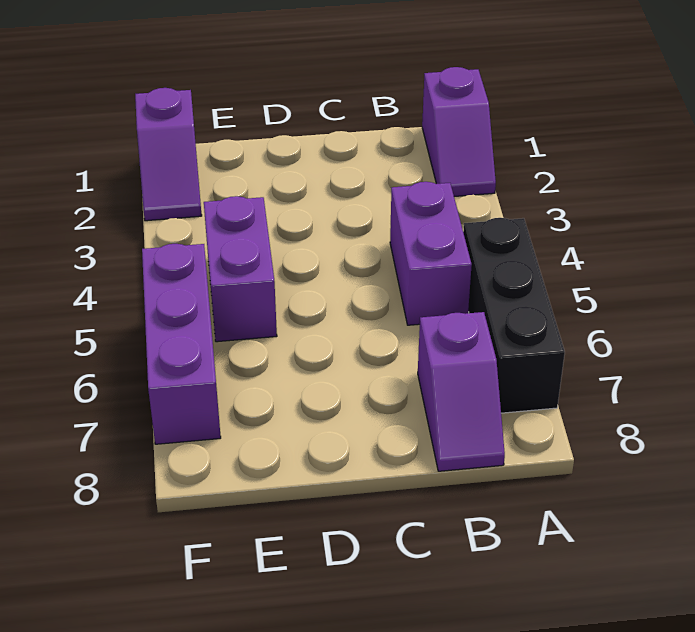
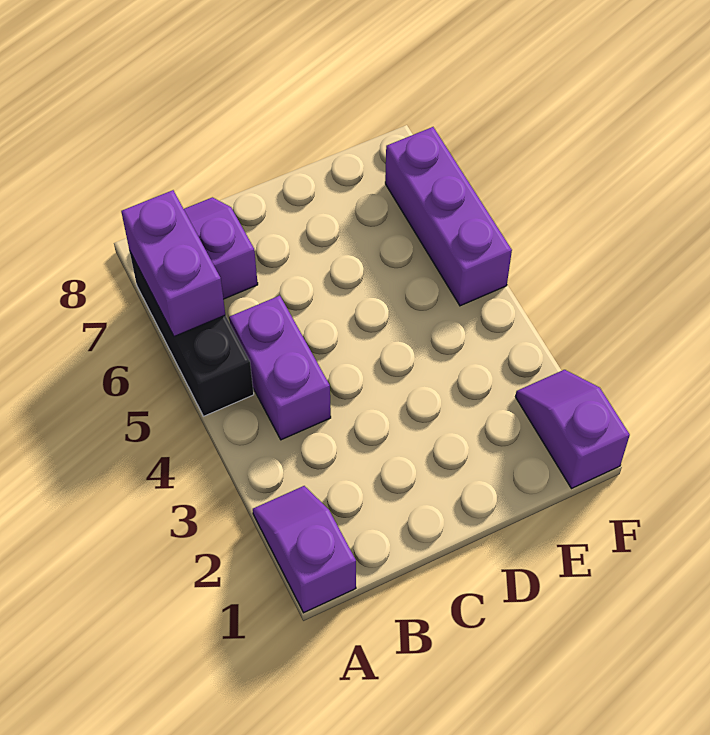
purple 1x2 brick [204,196,277,342] -> purple 1x2 brick moved to [121,190,225,336]

